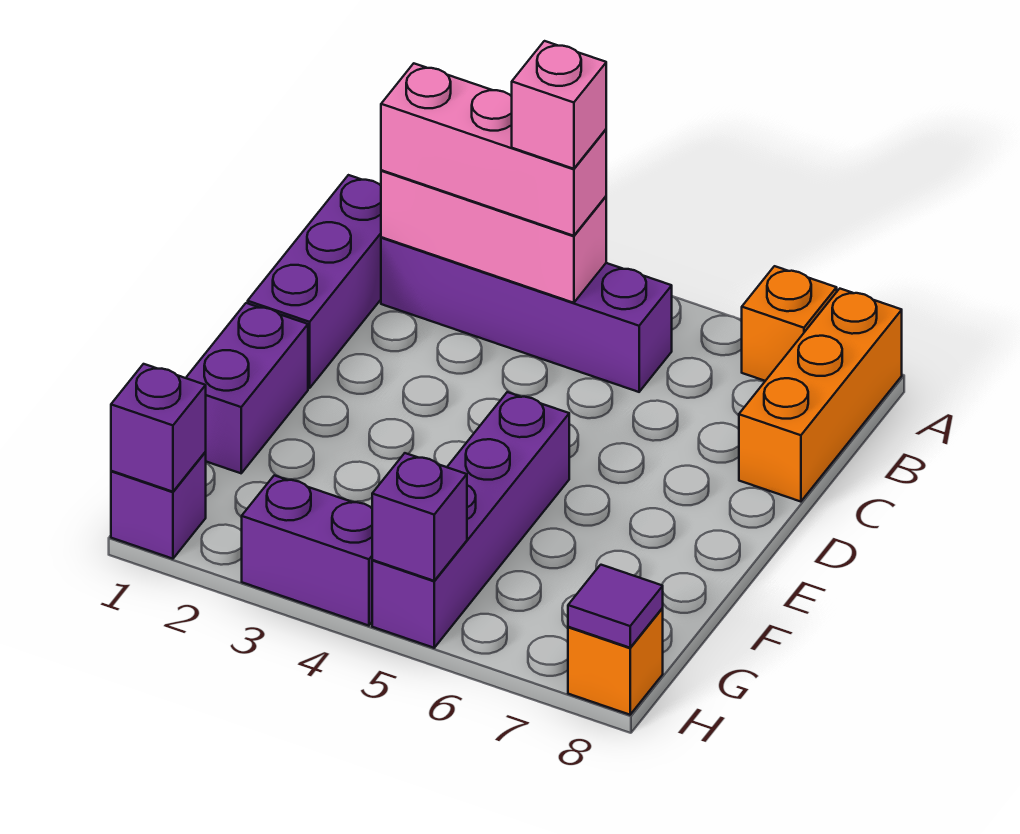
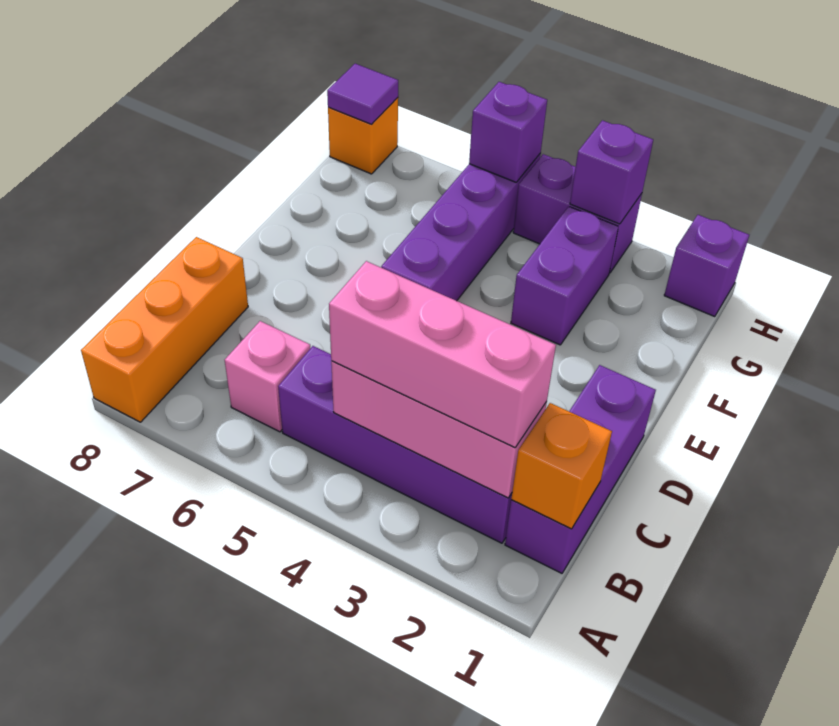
orange 1x1 brick [742,266,837,381] -> orange 1x1 brick moved to [511,403,612,529]
pink 1x1 brick [512,41,606,169] -> pink 1x1 brick moved to [225,321,310,432]
purple 1x2 brick [186,303,308,473] -> purple 1x2 brick moved to [511,206,618,345]
purple 1x1 brick [111,364,206,492] -> purple 1x1 brick moved to [570,120,653,224]

